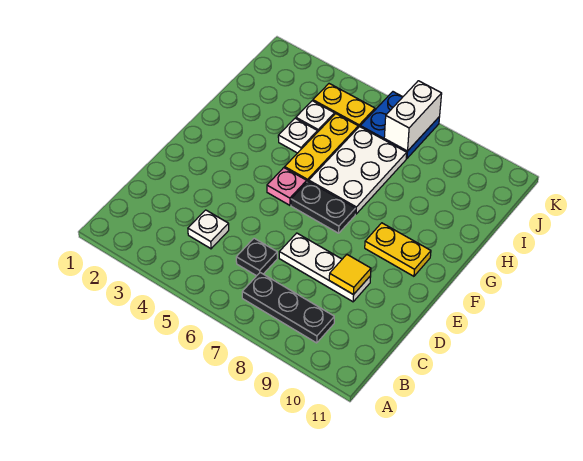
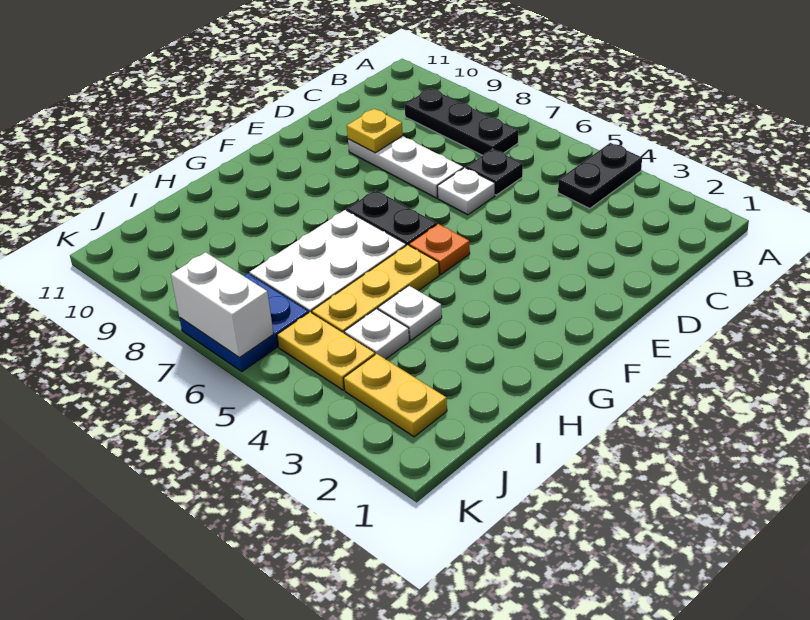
none -> black 1x2 plate [558,143,642,209]
white 1x1 plate [188,210,229,249] -> white 1x1 plate moved to [437,168,495,215]
yellow 1x1 tile [329,255,371,295] -> yellow 1x1 plate [347,109,403,153]
pink 1x1 plate [267,168,307,205] -> orange 1x1 plate [409,224,470,274]
yellow 1x2 plate [365,223,431,276] -> yellow 1x2 plate moved to [344,354,447,437]
white 1x2 brick [384,81,442,151] -> white 1x2 brick turned to [171,252,274,358]

